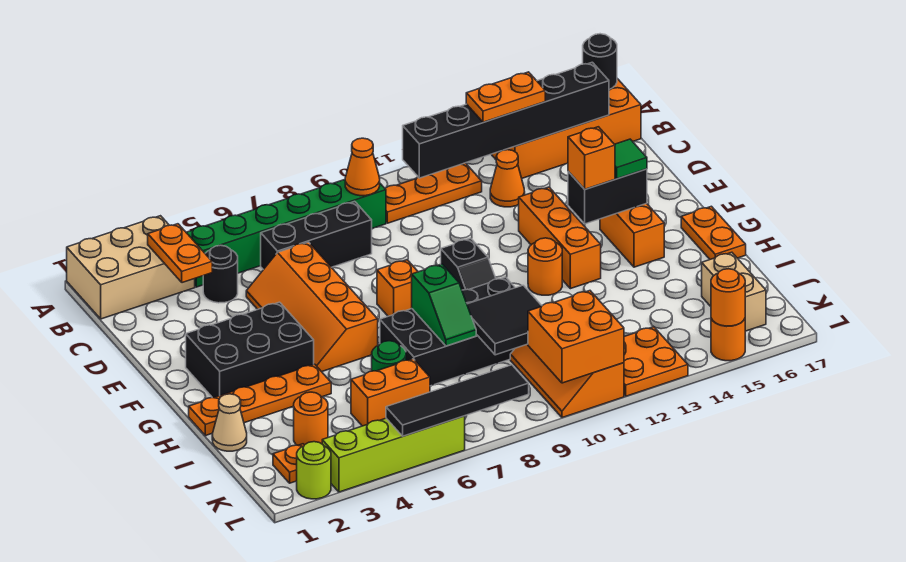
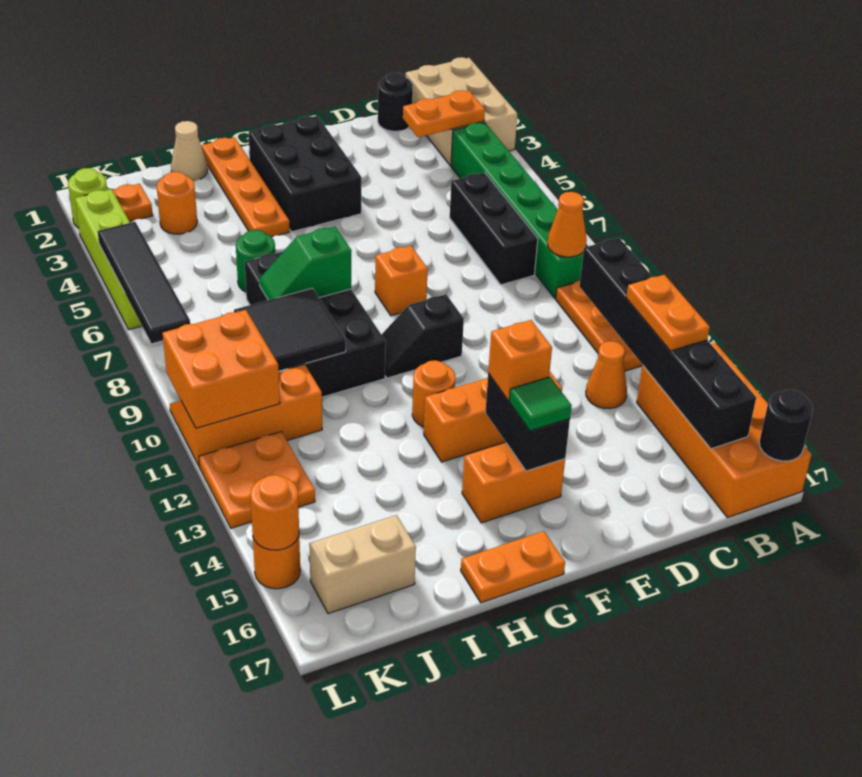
black 1x1 round brick [203,245,238,303] -> black 1x1 round brick moved to [378,73,413,131]
orange 2x4 slope [246,242,378,372] -> none
orange 1x2 brick [351,359,430,426] -> none

